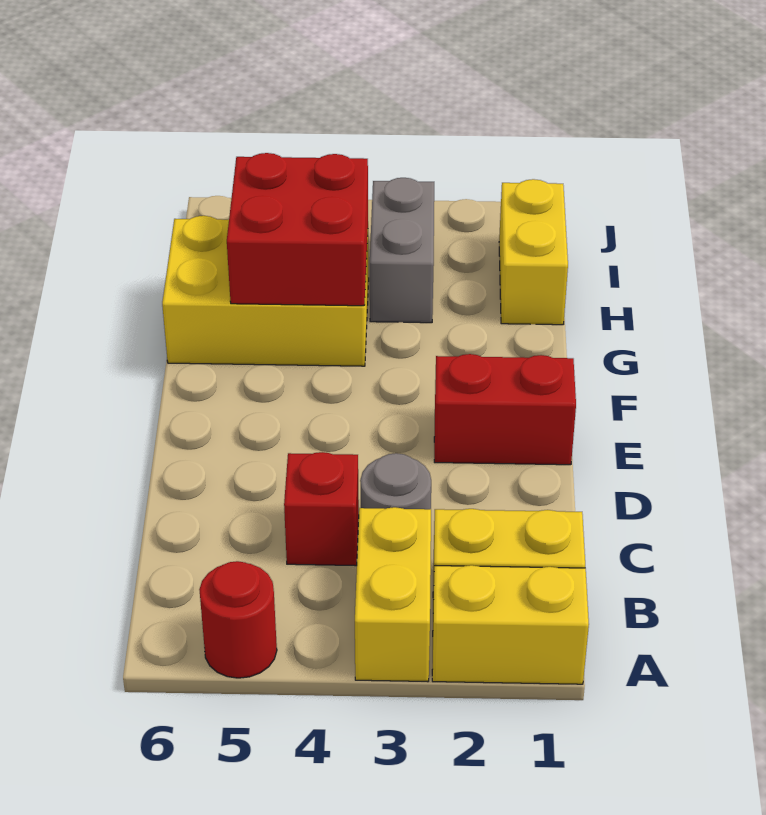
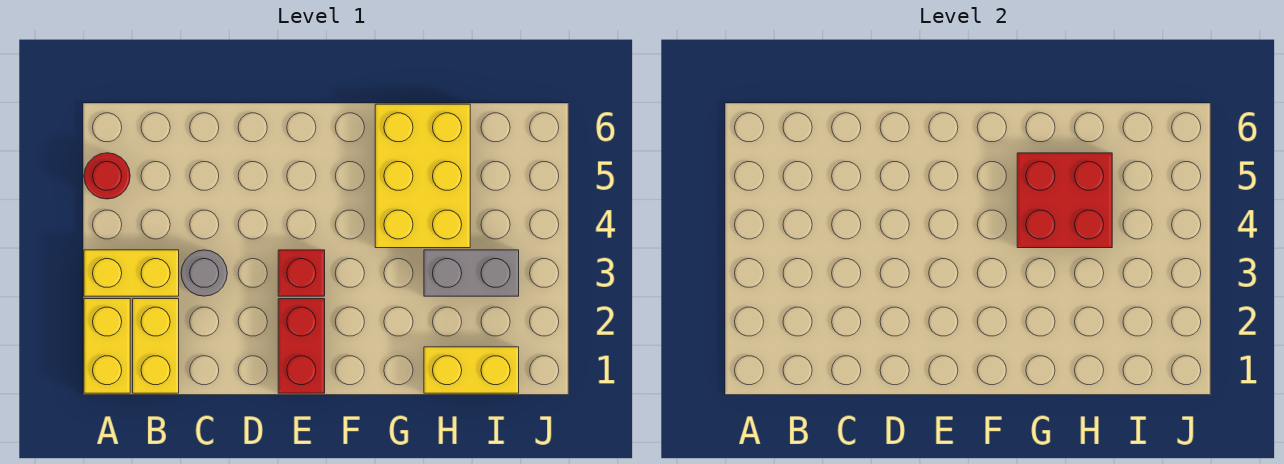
red 1x1 brick [284,452,359,566] -> red 1x1 brick moved to [278,250,325,296]

